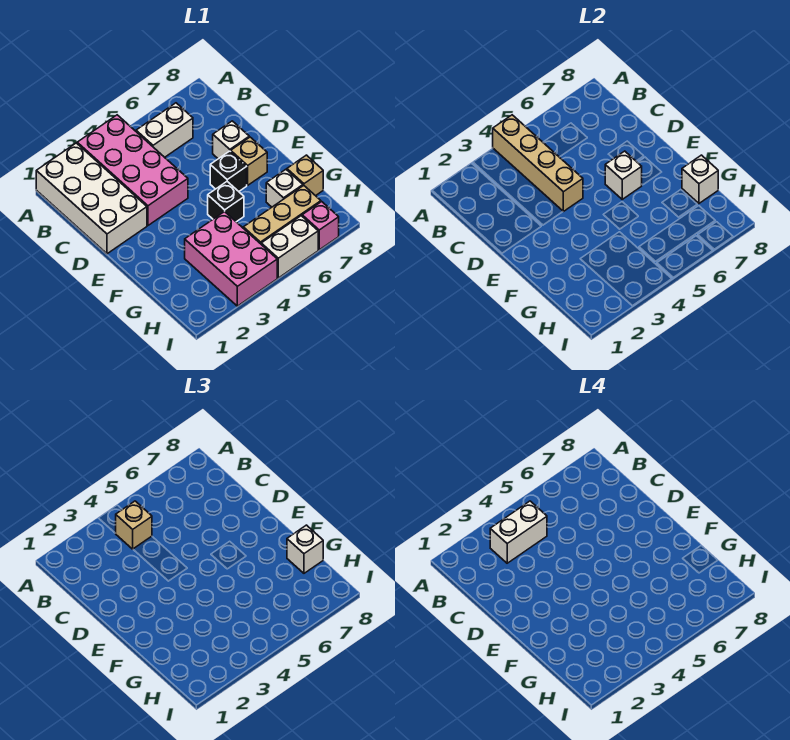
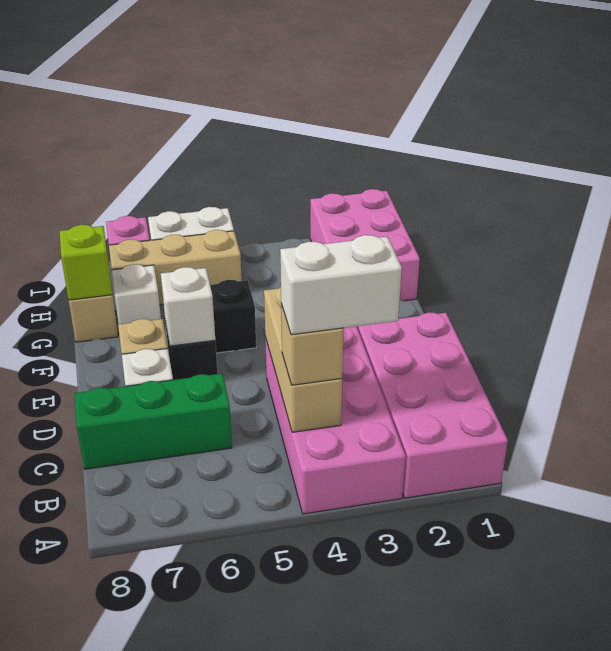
white 2x4 brick [36,143,147,254] -> pink 2x4 brick [358,313,508,498]
tan 1x4 brick [493,115,583,211] -> tan 1x3 brick [264,287,342,432]
white 1x2 brick [136,103,193,157] -> none
none -> green 1x3 brick [75,374,232,469]
pink 2x3 brick [185,211,277,306] -> pink 2x3 brick moved to [310,189,420,301]
white 1x1 brick [682,155,718,203] -> lime 1x1 brick [60,225,112,300]
white 1x1 brick [287,525,323,573] -> none

